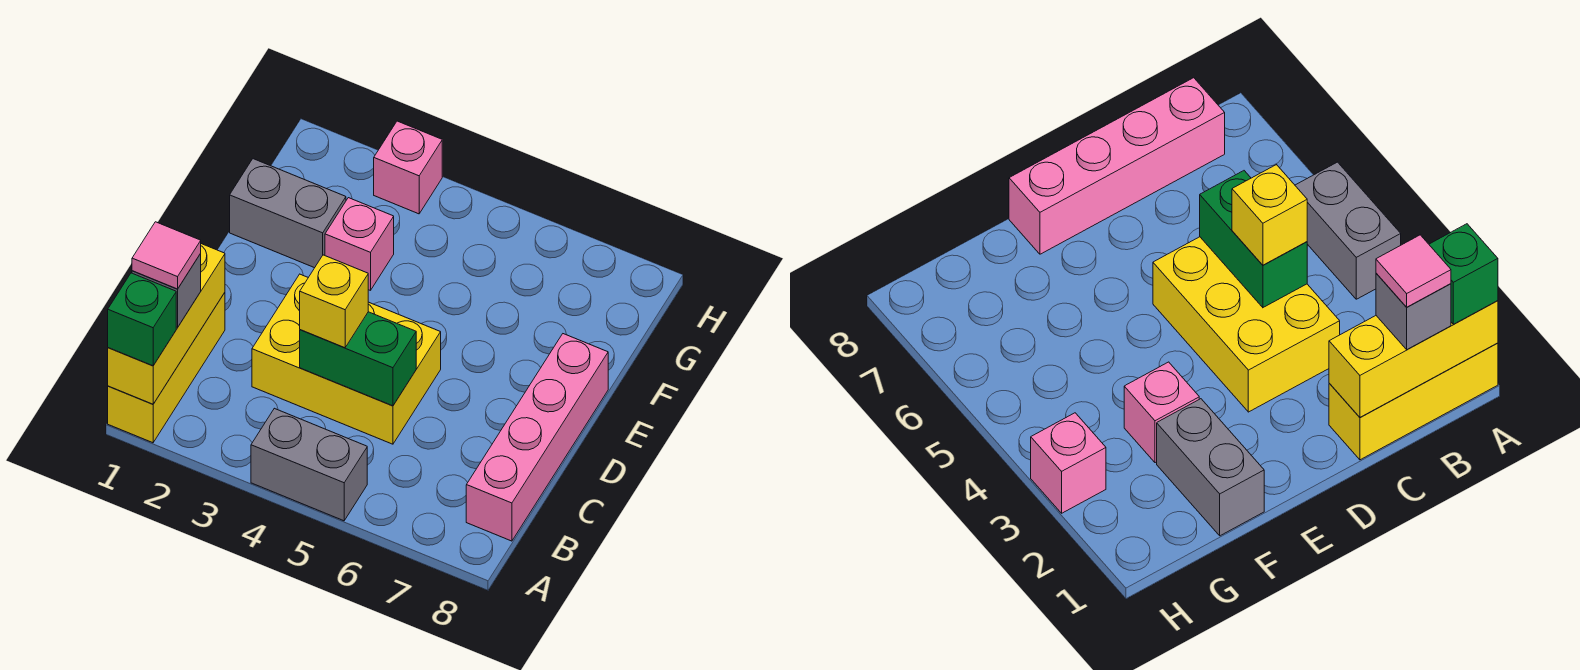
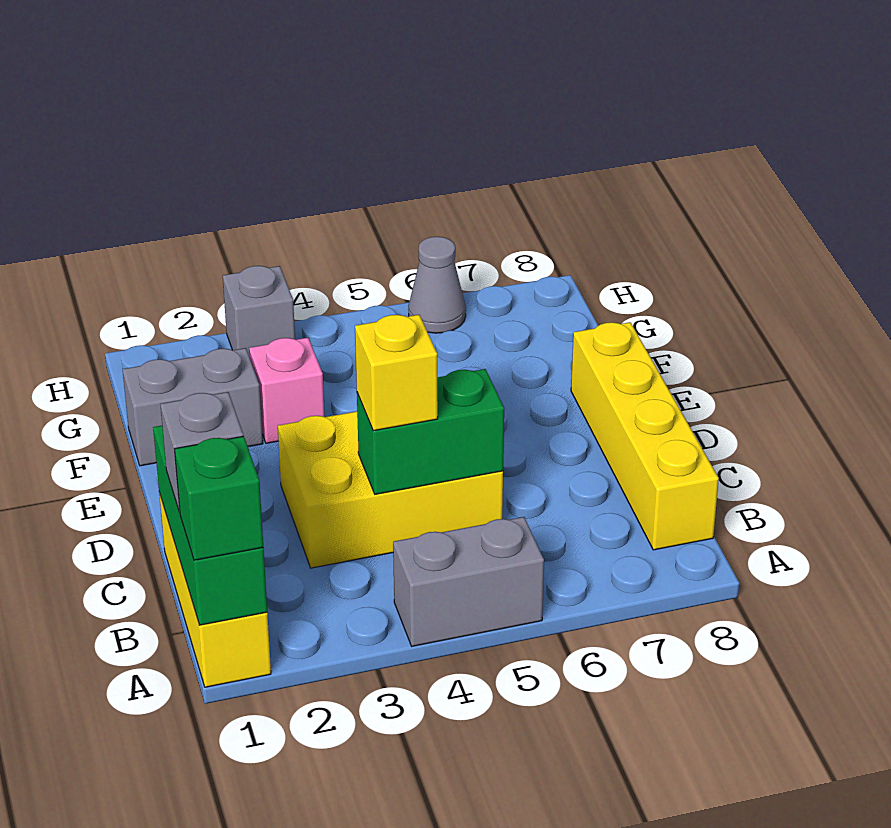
yellow 1x3 brick [108,244,225,404] -> green 1x3 brick [153,426,267,625]
pink 1x1 tile [132,222,201,289] -> none
pink 1x4 brick [466,334,608,541] -> yellow 1x4 brick [571,322,719,550]
pink 1x1 brick [374,121,442,214] -> grey 1x1 brick [223,266,295,357]
none -> grey 1x1 cone [408,237,466,333]

